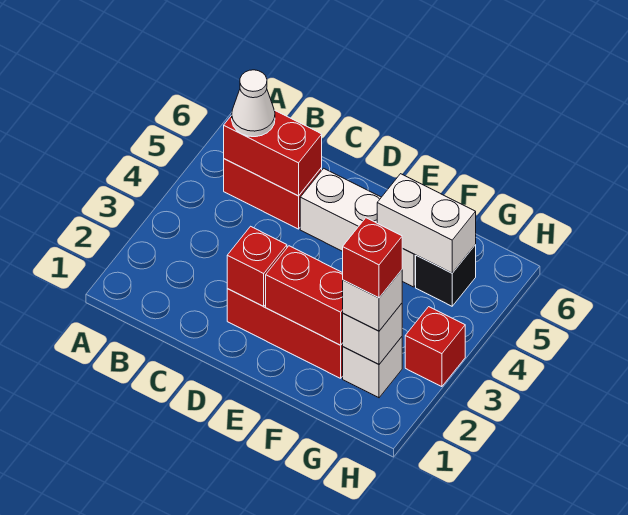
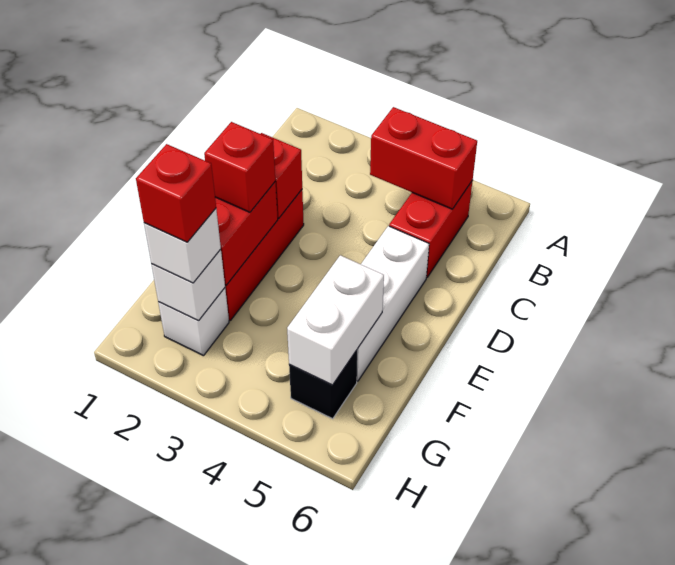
red 1x2 brick [224,110,322,196] -> red 1x2 brick turned to [370,107,477,209]
white 1x1 cone [232,70,275,137] -> none
red 1x1 brick [405,307,465,387] -> red 1x1 brick moved to [204,122,275,212]

